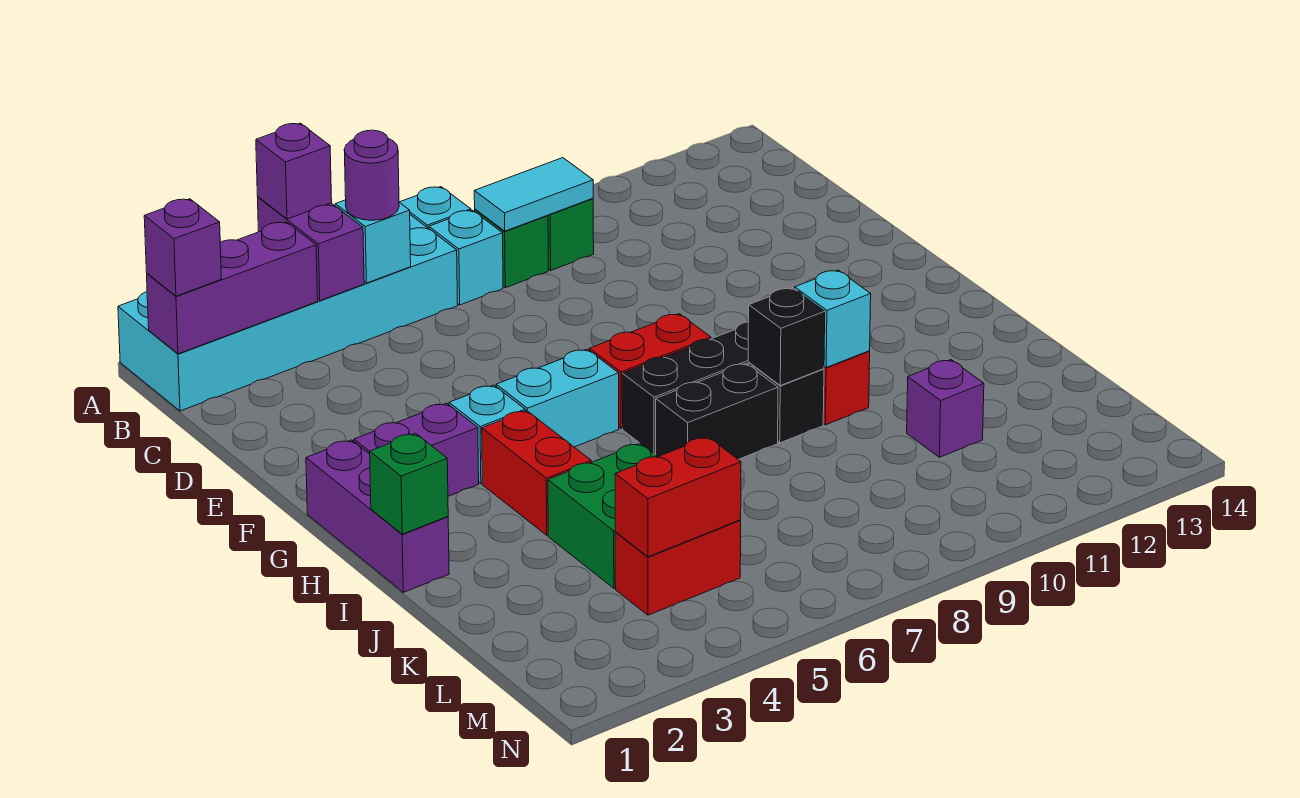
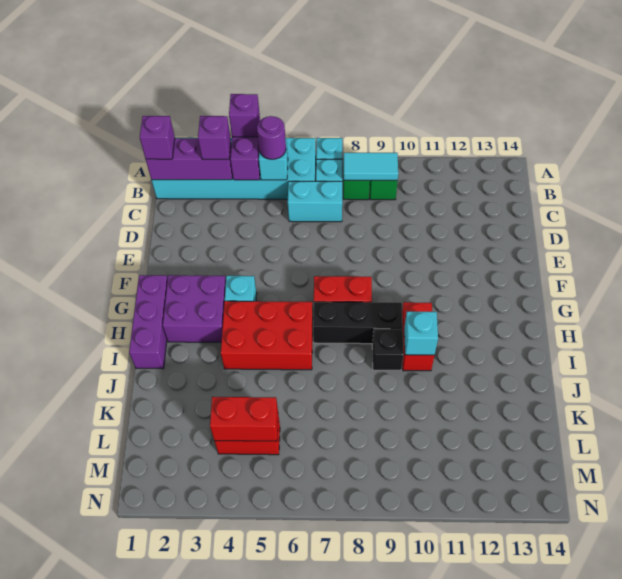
purple 1x2 brick [354,403,479,496] -> purple 2x2 brick [163,275,226,342]
cyan 1x2 brick [496,349,619,447] -> cyan 1x2 brick moved to [288,181,342,222]
red 1x2 brick [482,411,591,535] -> red 2x3 brick [221,301,313,370]
green 1x1 brick [370,433,448,534] -> none
black 1x2 brick [656,363,778,459] -> none
black 1x1 brick [748,288,825,386] -> none
green 2x2 brick [548,444,657,588] -> none
purple 1x1 brick [907,360,984,457] -> purple 1x1 brick moved to [198,116,231,159]

